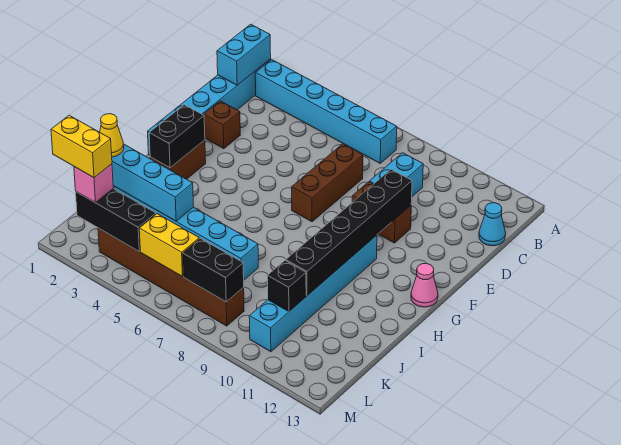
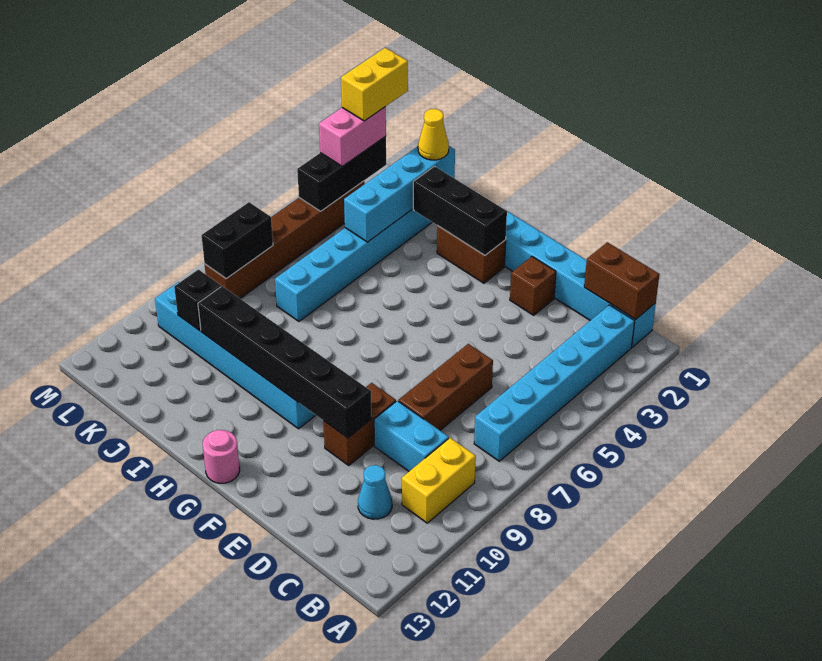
cyan 1x2 brick [217,24,271,85] -> brown 1x2 brick [584,242,660,319]
cyan 1x1 cone [479,203,506,246] -> cyan 1x1 cone moved to [358,465,392,519]
brown 1x3 brick [292,144,363,222] -> brown 1x3 brick turned to [398,344,493,430]
black 1x2 brick [149,105,205,168] -> black 1x3 brick [413,166,507,255]
pink 1x1 cone [411,264,438,307] -> pink 1x1 round brick [203,430,240,483]
pink 1x1 brick [74,164,113,202] -> pink 1x2 brick [319,107,386,166]
yellow 1x2 brick [139,214,199,276] -> yellow 1x2 brick moved to [402,438,476,523]

